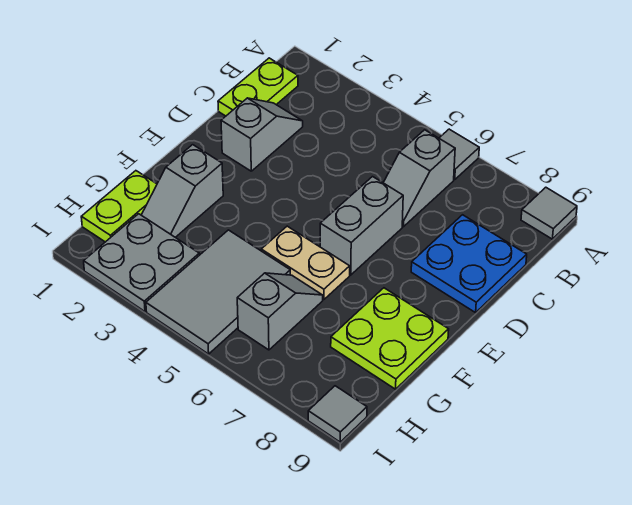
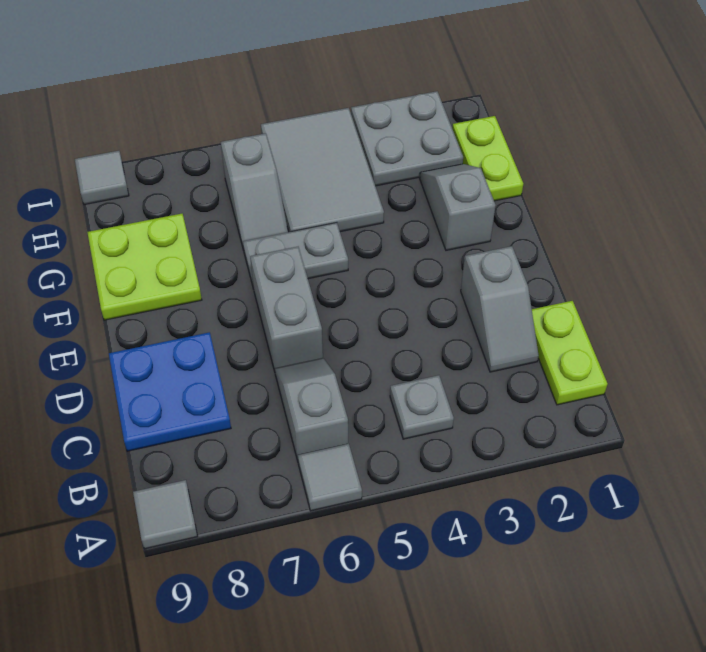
none -> grey 1x1 plate [390,375,454,439]
tan 1x2 plate [261,226,350,300] -> grey 1x2 plate [243,223,348,289]

